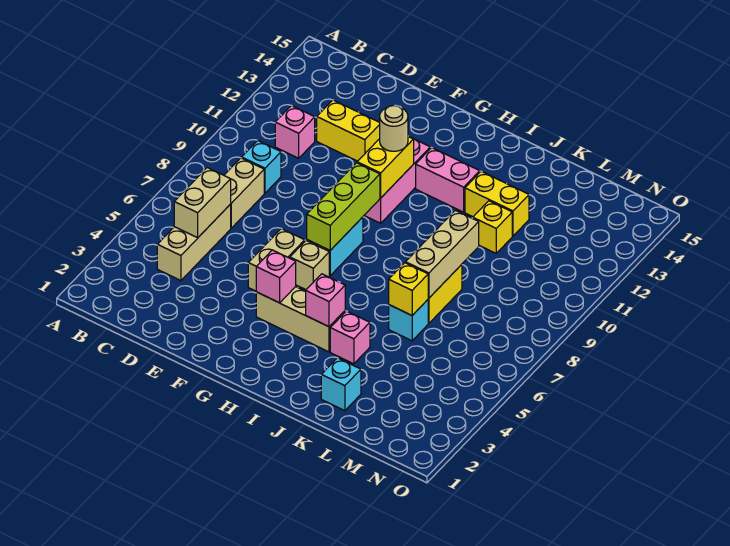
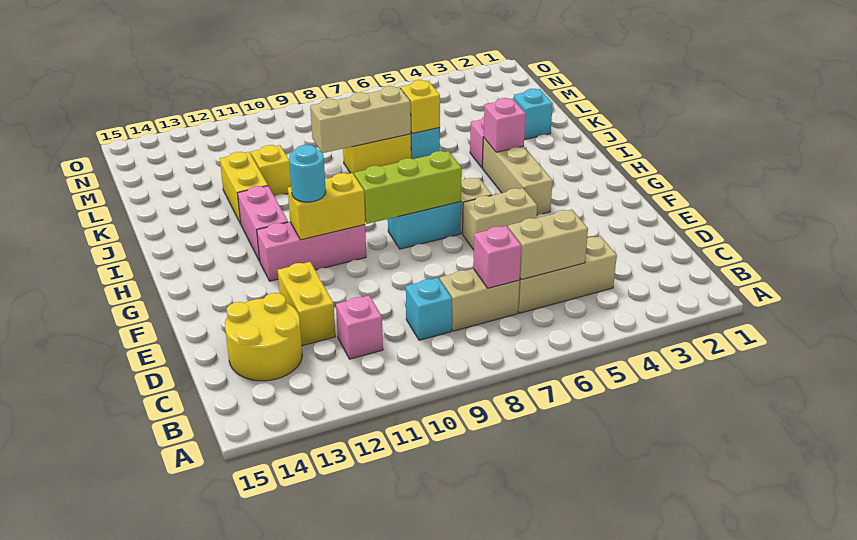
none -> yellow 2x2 round brick [225,293,302,381]
pink 1x1 brick [256,250,296,303] -> pink 1x1 brick moved to [473,226,521,288]
tan 1x1 round brick [380,106,408,151] -> cyan 1x1 round brick [289,145,326,202]

